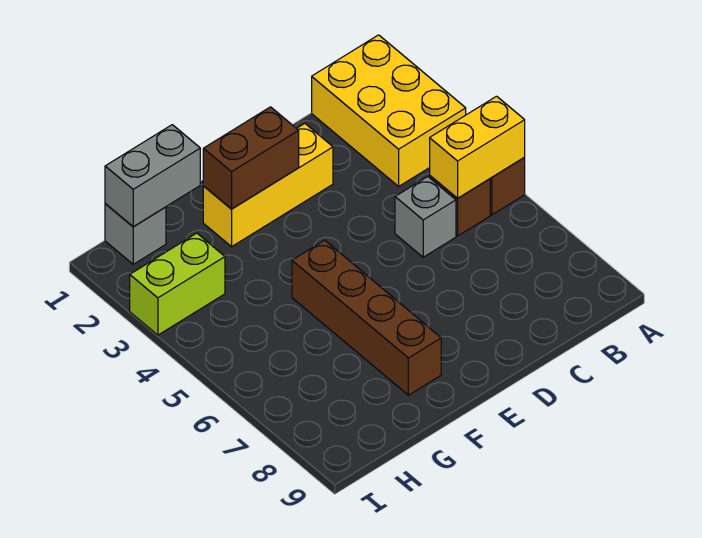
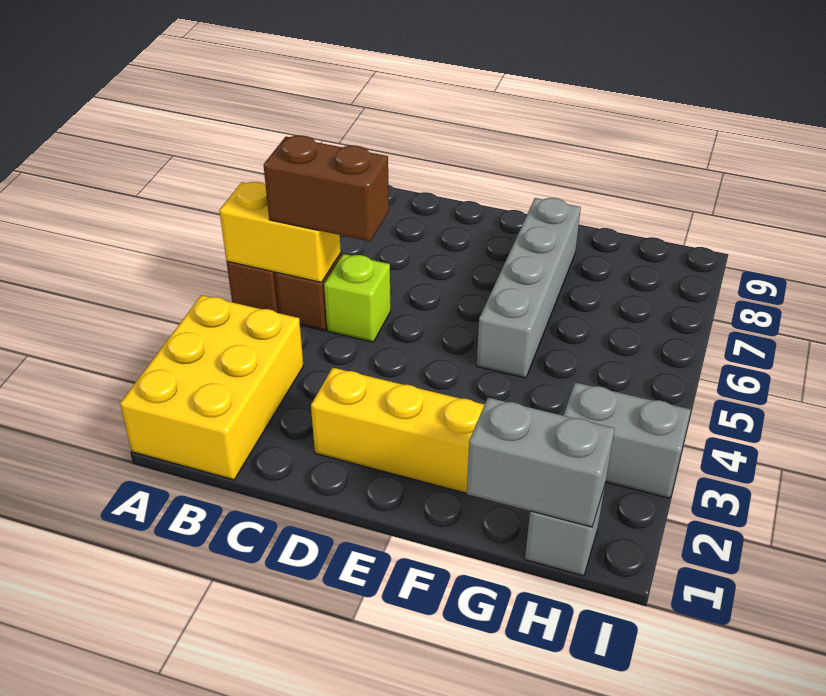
grey 1x1 brick [395,177,456,257] -> lime 1x1 brick [324,254,391,342]
brown 1x2 brick [203,107,299,209] -> brown 1x2 brick moved to [264,136,389,241]
brown 1x4 brick [292,240,441,395] -> grey 1x4 brick [477,198,581,378]
lime 1x2 brick [130,233,225,335] -> grey 1x2 brick [563,382,691,498]

